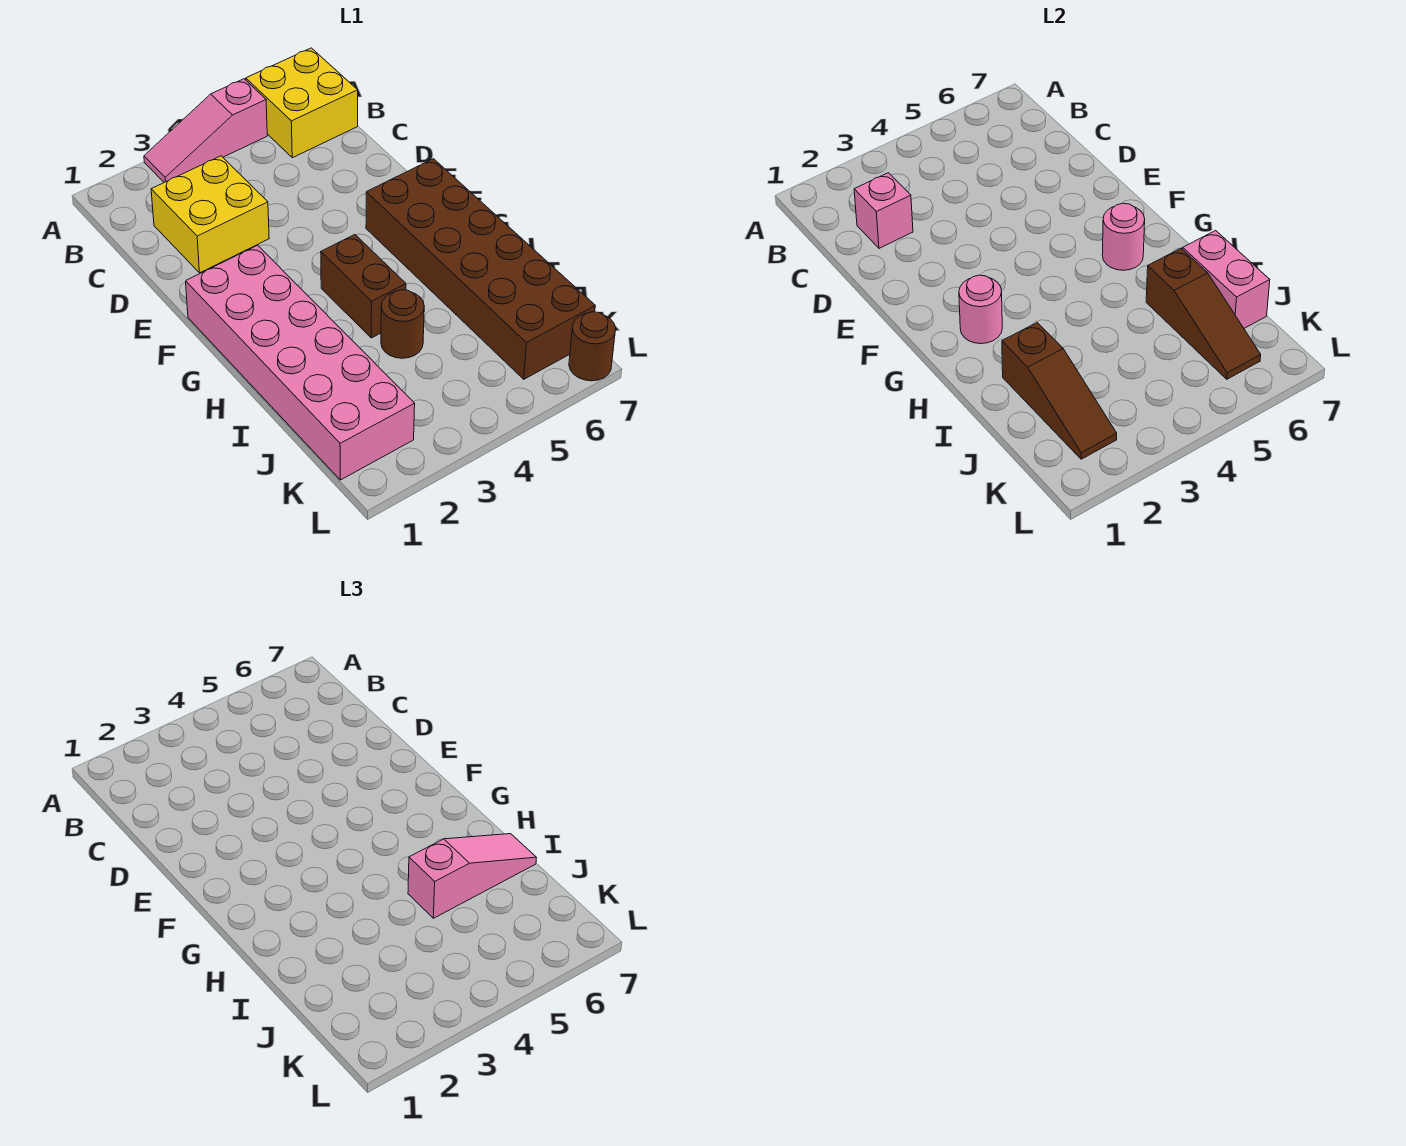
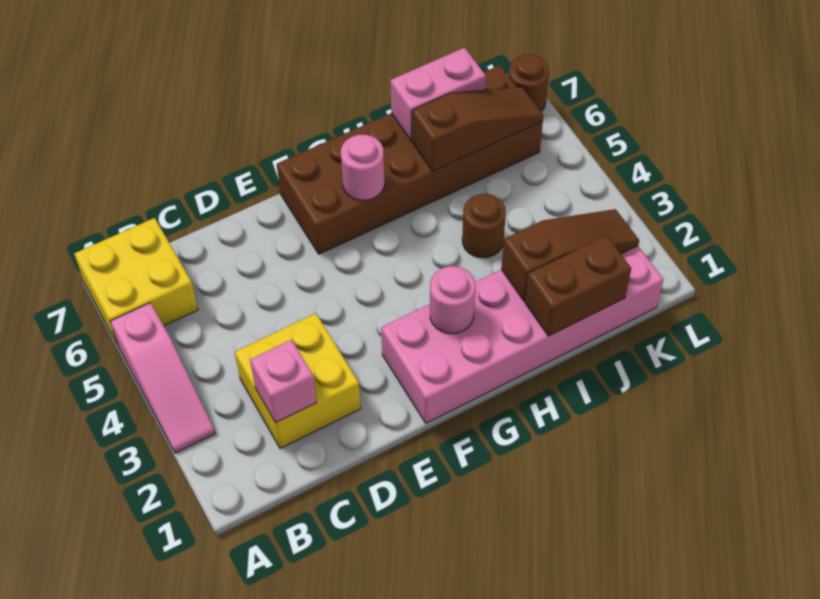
brown 1x2 brick [321,235,406,338] -> brown 1x2 brick moved to [525,236,631,336]
pink 1x3 slope [408,834,537,918] -> none

